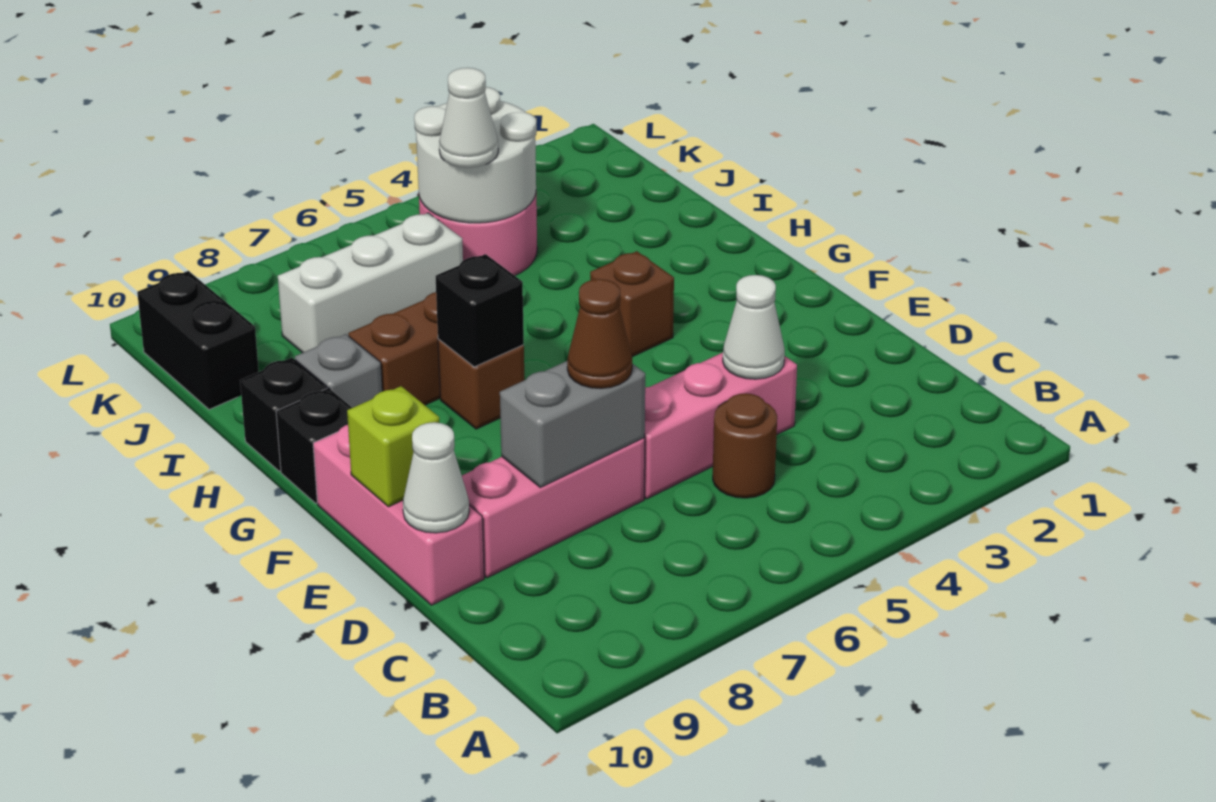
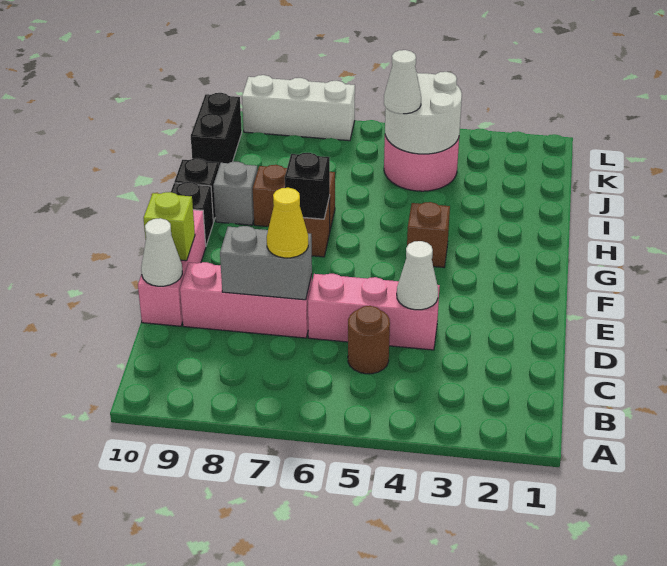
brown 1x1 cone [567,279,632,389] -> yellow 1x1 cone [267,188,308,258]
white 1x3 brick [278,213,463,353] -> white 1x3 brick moved to [242,75,355,141]

